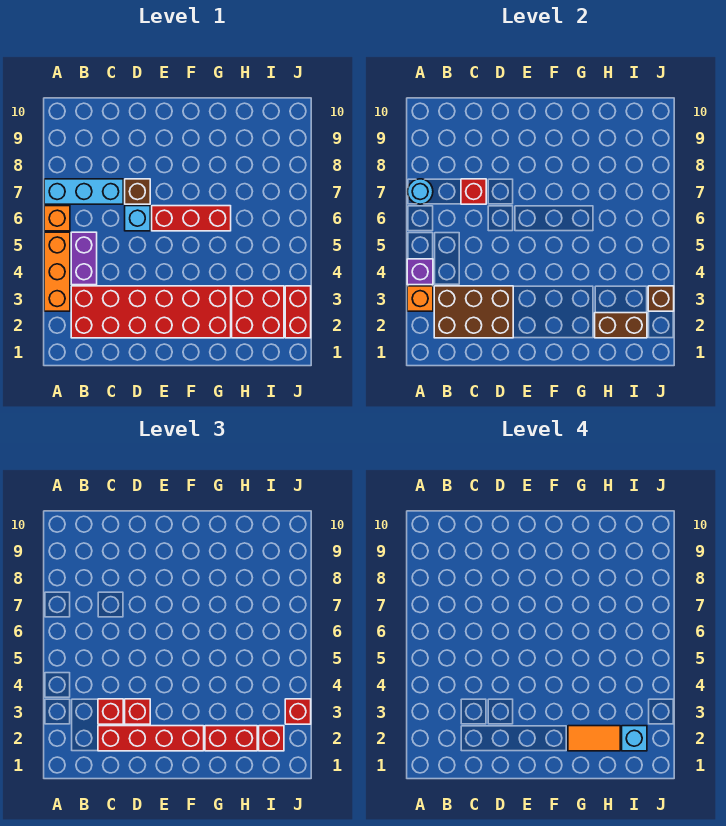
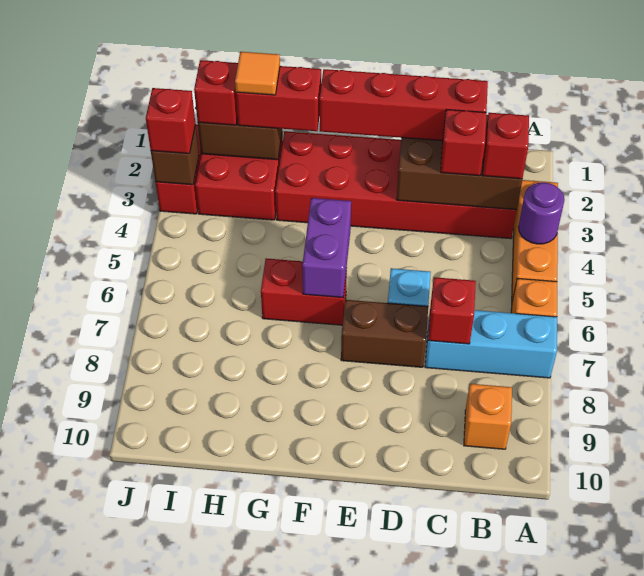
orange 1x1 brick [407,286,433,311] -> orange 1x1 brick moved to [464,384,512,449]
purple 1x1 brick [407,259,433,285] -> purple 1x1 round brick [518,182,565,244]
cyan 1x1 round brick [408,179,433,204] -> none
purple 1x2 brick [71,232,97,285] -> purple 1x2 brick moved to [302,198,351,298]
red 1x1 brick [125,699,150,724] -> red 1x1 brick moved to [483,113,529,179]
brown 1x1 brick [125,179,150,204] -> brown 1x2 brick [341,300,428,367]
red 1x3 brick [152,206,231,231] -> red 1x2 brick [261,259,347,325]
orange 1x2 tile [568,726,620,751] -> orange 1x1 tile [235,52,280,95]
cyan 1x1 brick [622,726,647,751] -> none

